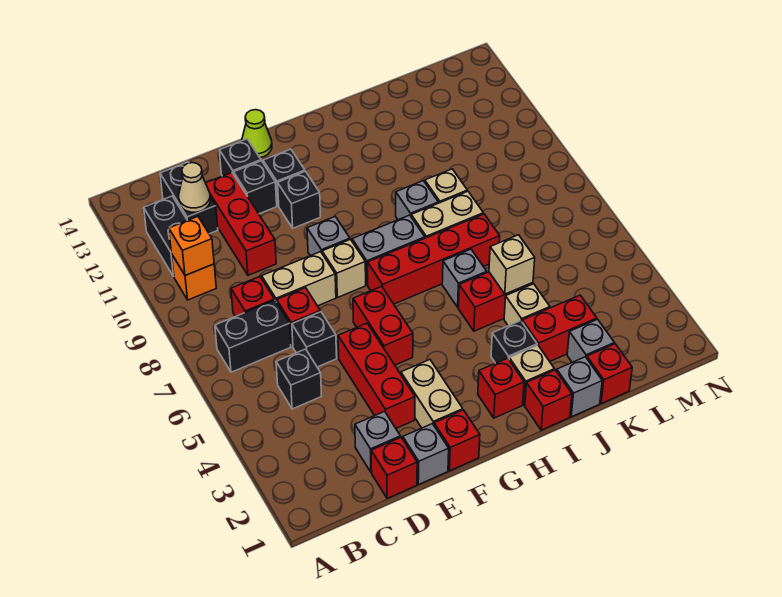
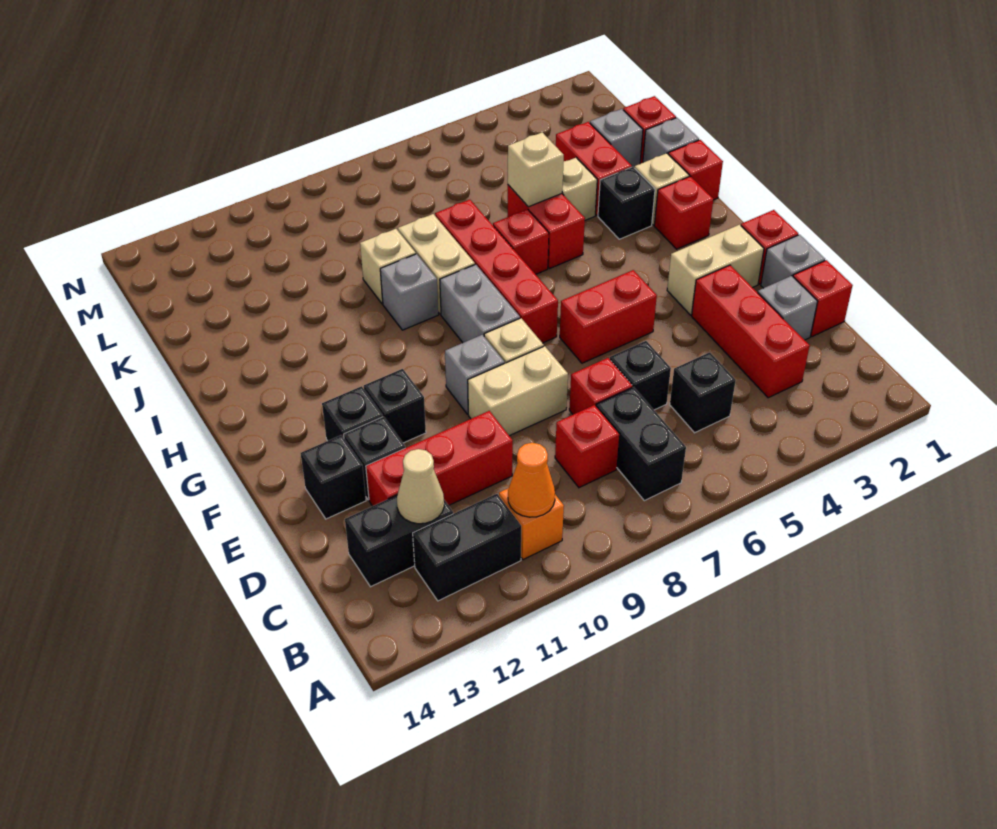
orange 1x1 brick [169,217,214,276] -> orange 1x1 cone [508,443,555,517]
tan 1x2 brick [262,252,336,306] -> tan 1x2 brick turned to [468,346,568,436]
red 1x3 brick [338,323,415,428] -> red 1x3 brick turned to [692,265,810,398]
lime 1x1 cone [242,110,272,158] -> none
grey 1x1 brick [442,249,487,307] -> red 1x1 brick [493,209,549,274]

